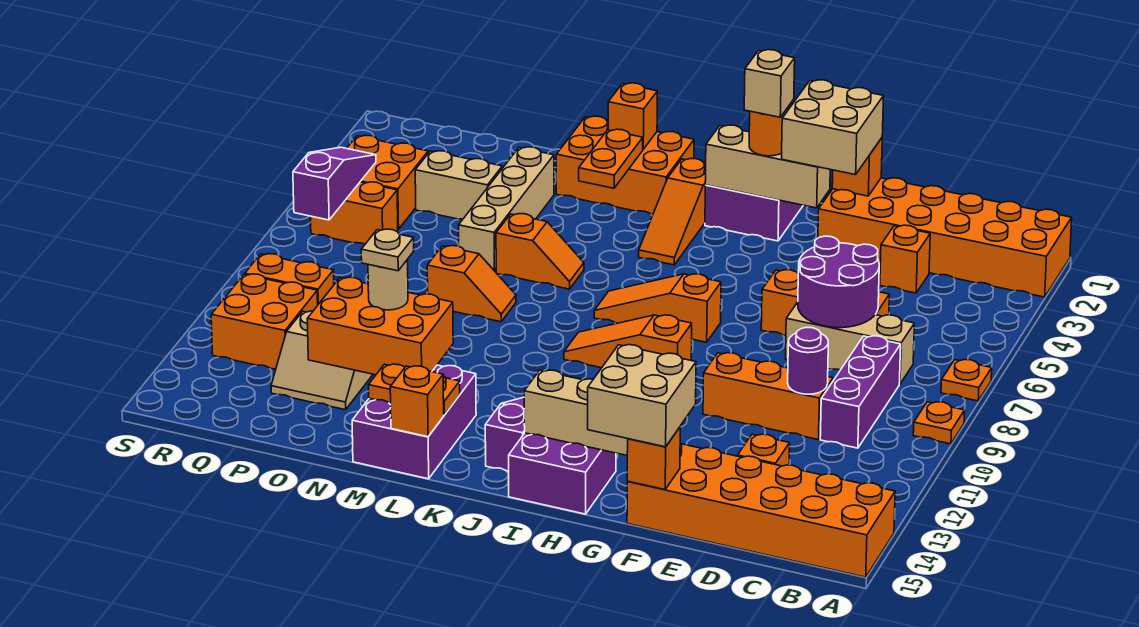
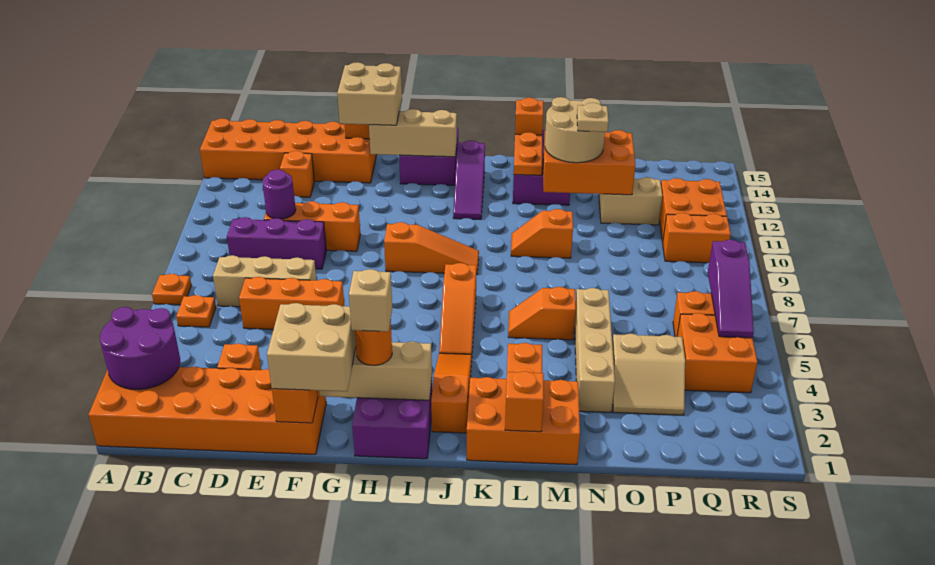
orange 1x1 plate [913,402,965,444] -> orange 1x1 plate moved to [176,295,216,327]
purple 1x3 brick [820,336,901,448] -> purple 1x3 brick turned to [227,217,326,269]
purple 2x2 round brick [798,236,879,328] -> purple 2x2 round brick moved to [100,307,180,389]
orange 1x3 slope [594,274,721,342] -> orange 1x3 slope turned to [439,263,476,354]
orange 1x2 plate [369,364,460,415] -> orange 1x2 plate turned to [514,132,542,175]
orange 1x2 slope [427,246,516,322] -> orange 1x2 slope moved to [511,209,573,258]
tan 1x1 round brick [368,259,408,310] -> tan 2x2 round brick [545,97,605,163]

